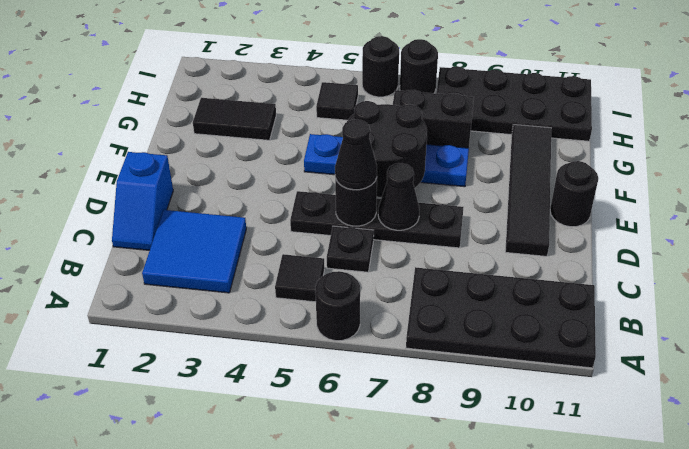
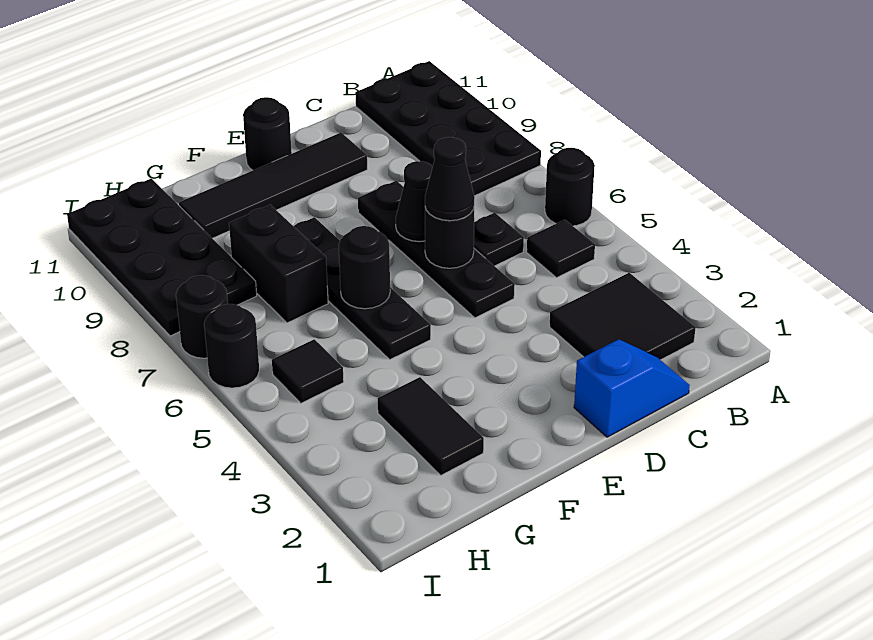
blue 2x2 tile [142,210,246,293] -> black 2x2 tile [550,273,696,360]
black 2x2 round brick [347,101,427,197] -> black 1x1 round brick [339,226,390,309]
blue 1x4 plate [304,134,469,187] -> black 1x4 plate [294,217,431,359]

